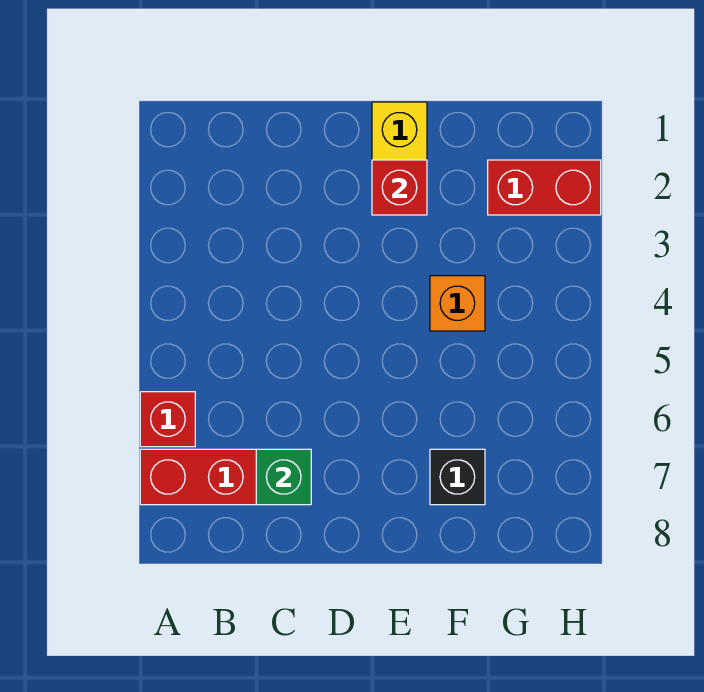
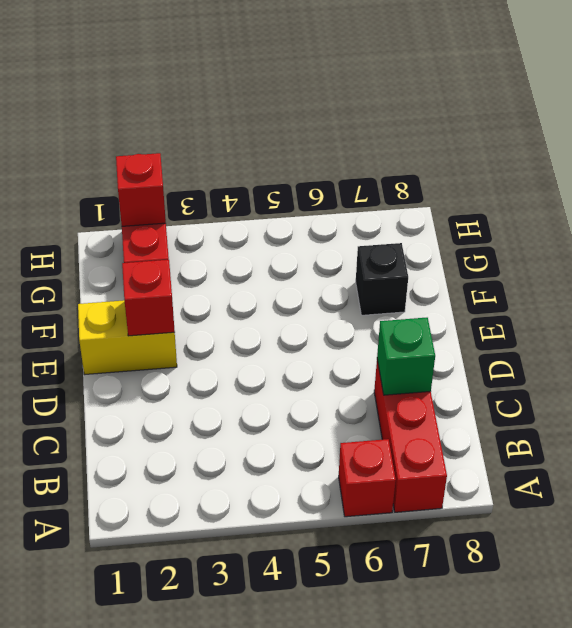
orange 1x1 brick [430,276,485,331] -> none
none -> red 1x1 brick [116,153,166,226]

